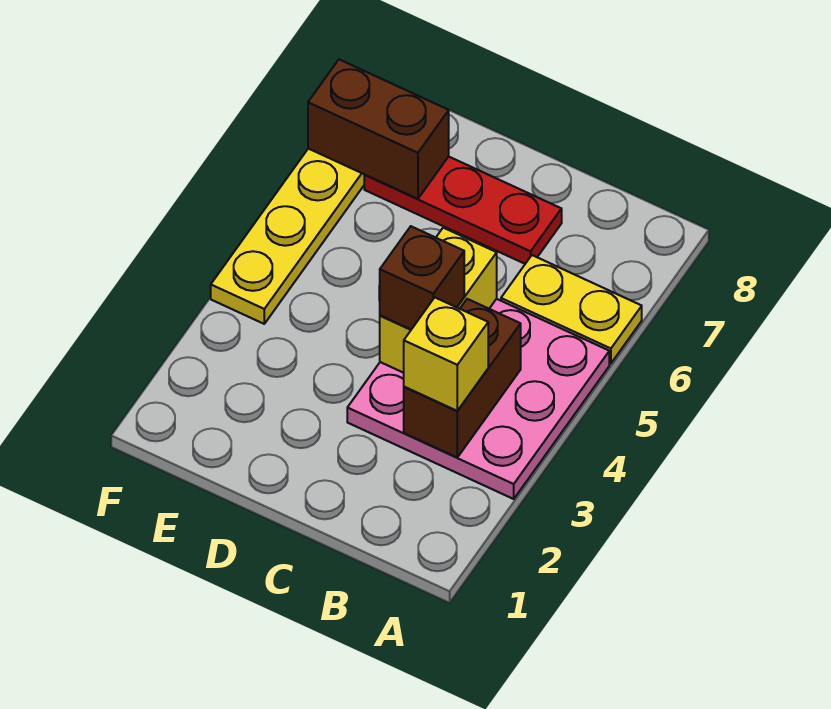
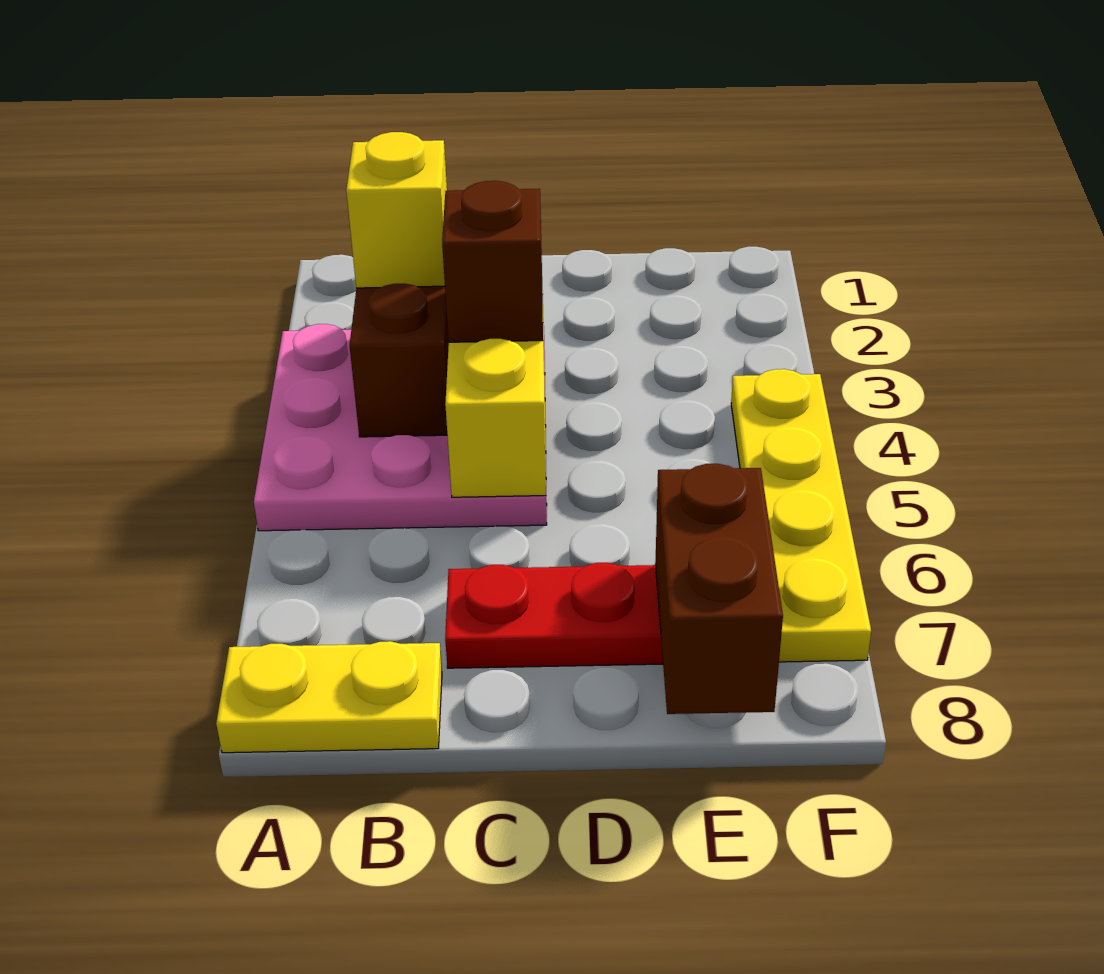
yellow 1x2 plate [501,255,642,363] -> yellow 1x2 plate moved to [216,641,442,753]
brown 1x2 brick [308,60,449,199] -> brown 1x2 brick turned to [655,464,783,714]

